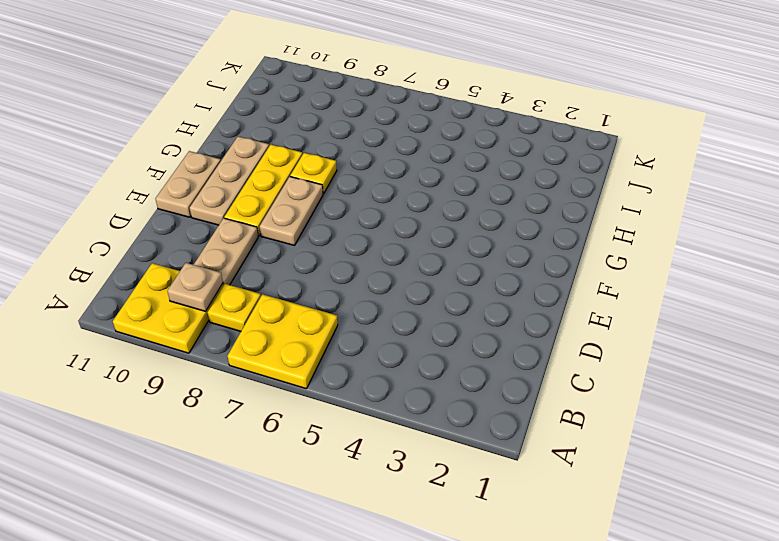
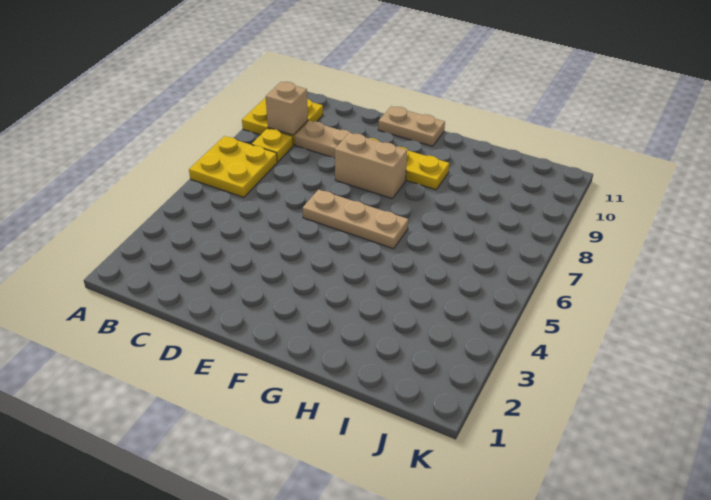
tan 1x1 plate [167,263,223,311] -> tan 1x1 brick [266,82,308,135]
tan 1x2 plate [260,177,323,245] -> tan 1x2 brick [335,133,407,199]
tan 1x3 plate [190,137,269,225] -> tan 1x3 plate moved to [303,189,408,249]
yellow 1x1 plate [290,153,337,194] -> none

